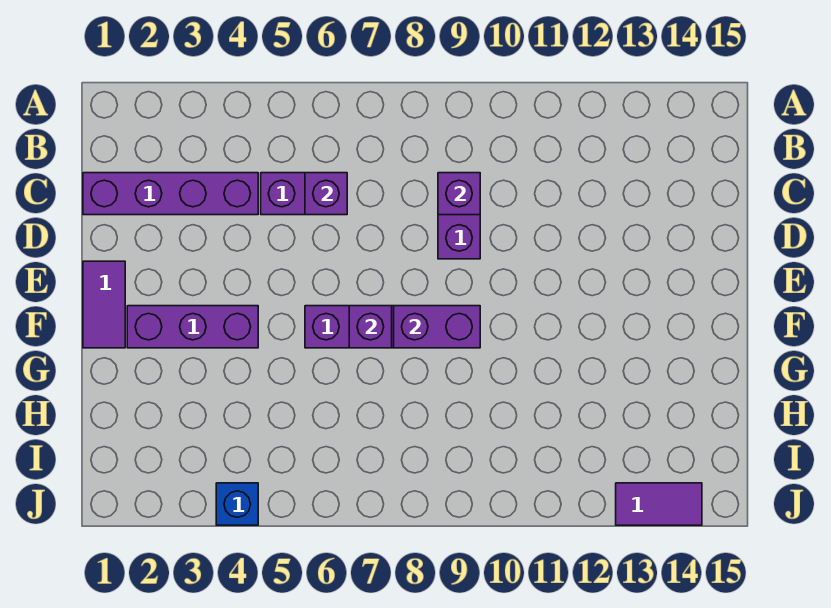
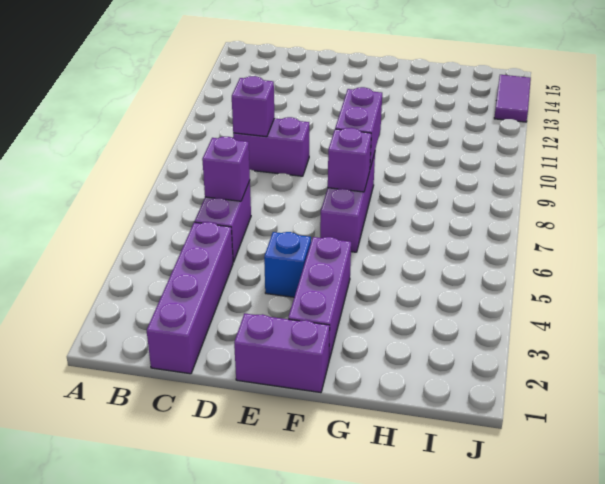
purple 1x2 tile [83,261,125,348] -> purple 1x2 brick [234,313,330,393]
blue 1x1 brick [216,483,258,525] -> blue 1x1 brick moved to [264,232,311,297]

